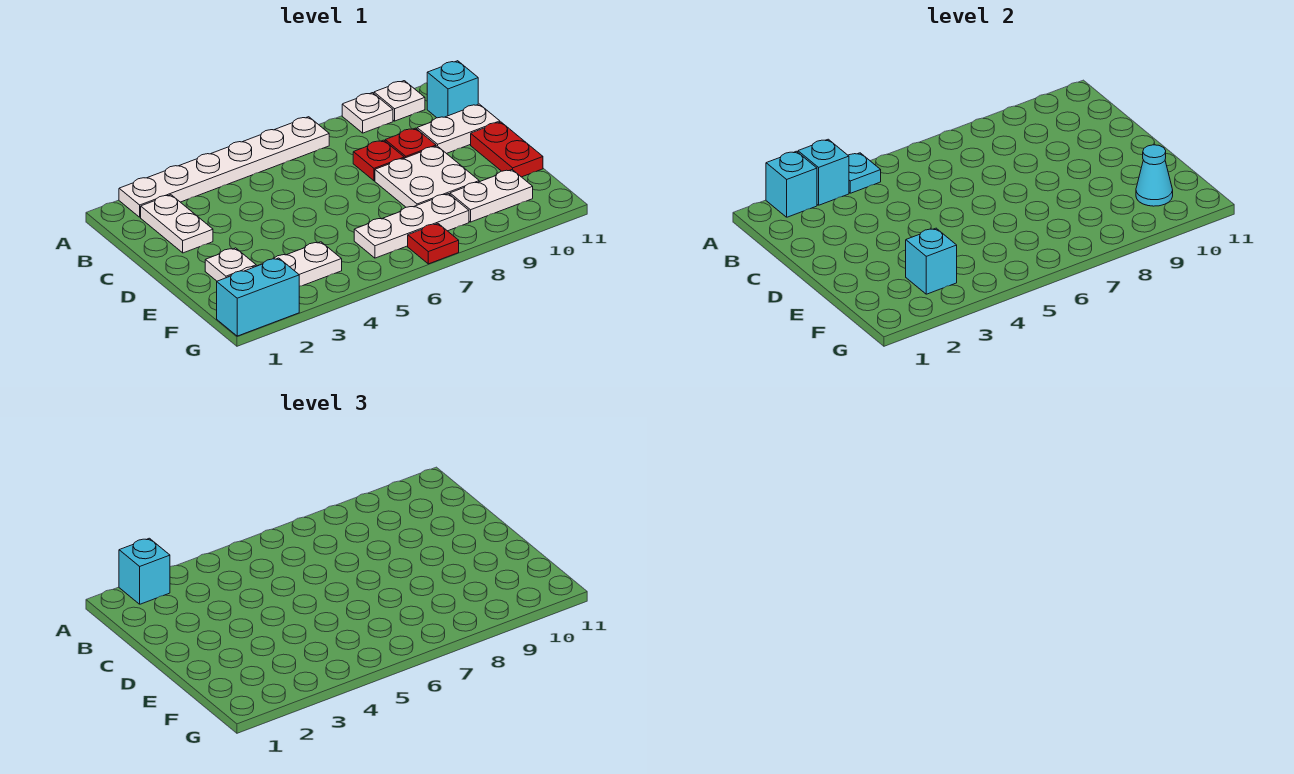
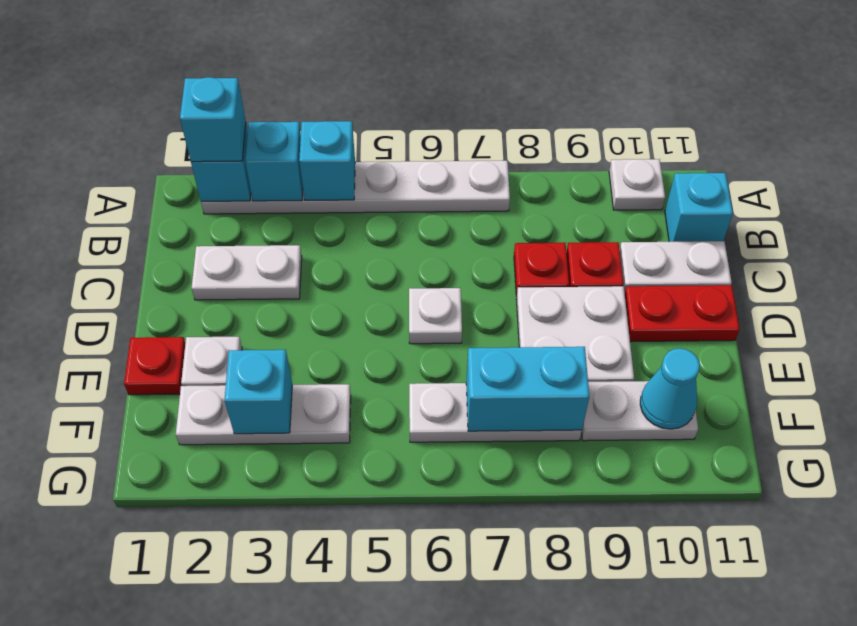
cyan 1x1 plate [848,153,881,193] -> cyan 1x1 brick [299,121,355,200]
white 1x1 plate [342,93,393,133] -> white 1x1 plate moved to [409,288,462,344]
white 1x2 plate [141,195,213,253] -> white 1x2 plate turned to [192,245,302,300]
red 1x2 plate [471,122,543,177] -> red 1x2 plate turned to [625,285,740,342]
cyan 1x2 brick [217,258,299,336] -> cyan 1x2 brick moved to [466,347,589,431]
red 1x1 plate [408,224,459,264] -> red 1x1 plate moved to [124,337,186,395]

